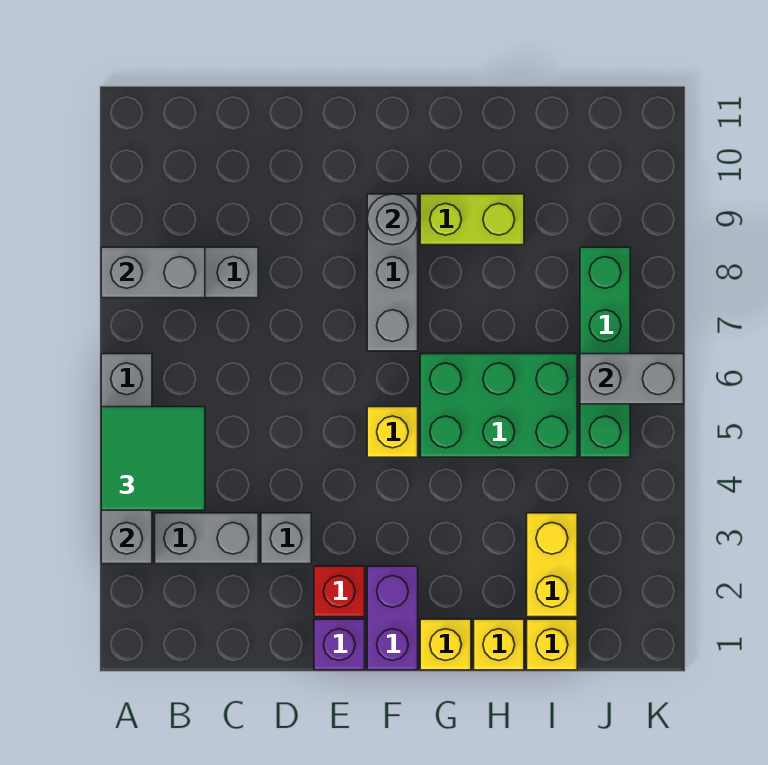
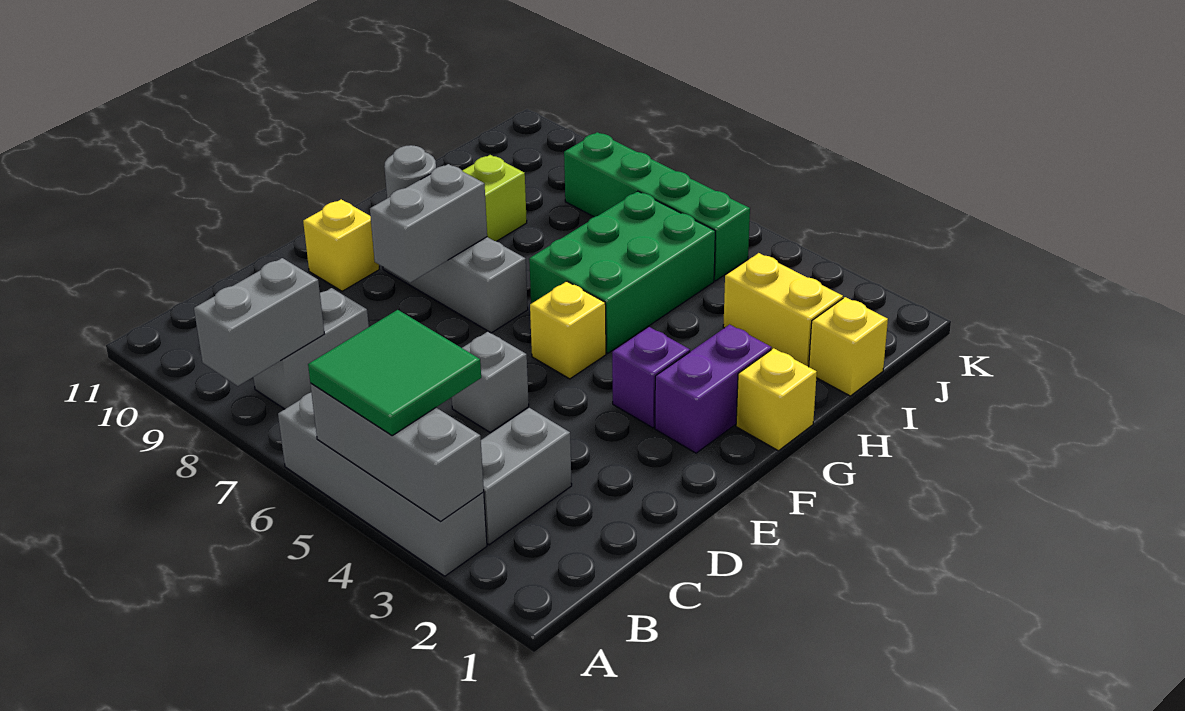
grey 1x1 brick [261,513,311,564] -> grey 1x1 brick moved to [452,332,529,432]
purple 1x1 brick [314,619,365,670] -> purple 1x1 brick moved to [612,327,690,428]
red 1x1 brick [314,566,365,617] -> none
purple 1x2 brick [367,566,418,670] -> purple 1x2 brick turned to [655,325,771,453]
yellow 1x1 brick [474,619,524,670] -> yellow 1x1 brick moved to [303,199,379,291]
grey 1x2 brick [580,354,684,404] -> grey 1x2 brick moved to [370,164,487,282]

